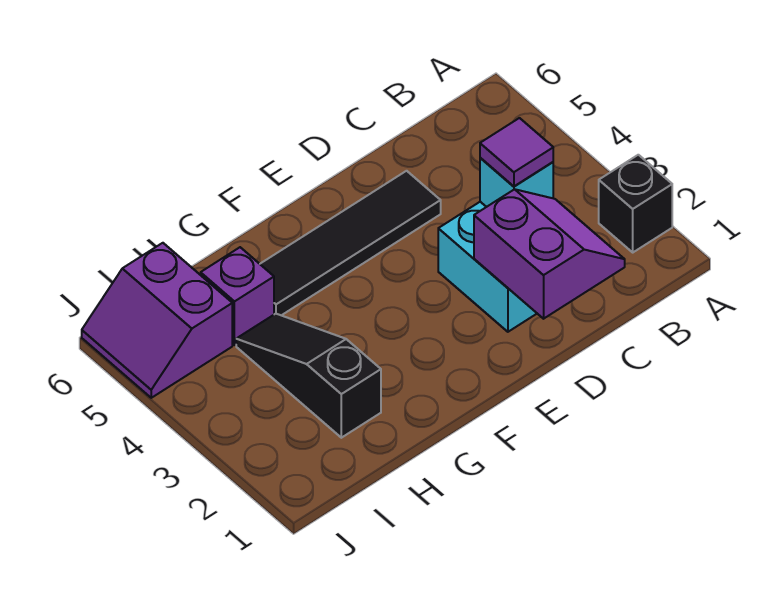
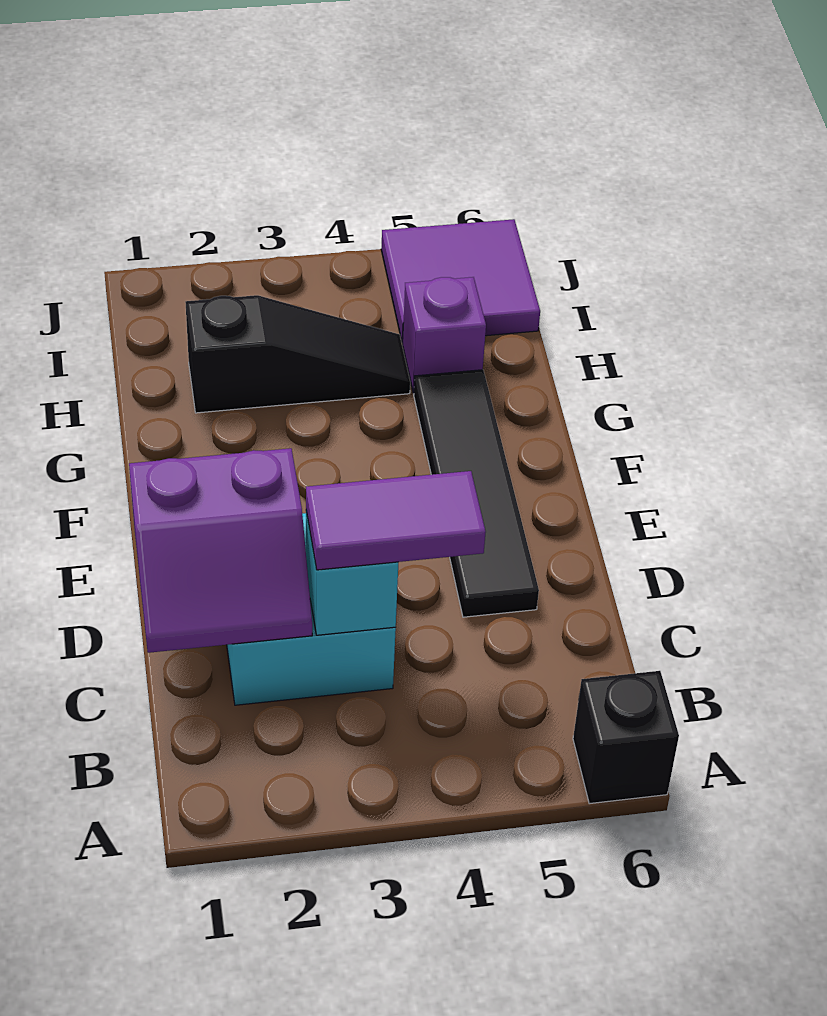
black 1x1 brick [599,155,672,252] -> black 1x1 brick moved to [573,671,679,804]
purple 1x1 tile [480,118,553,186] -> purple 1x2 tile [306,471,486,570]
purple 2x2 slope [82,243,232,398] -> purple 2x2 tile [381,219,540,343]

